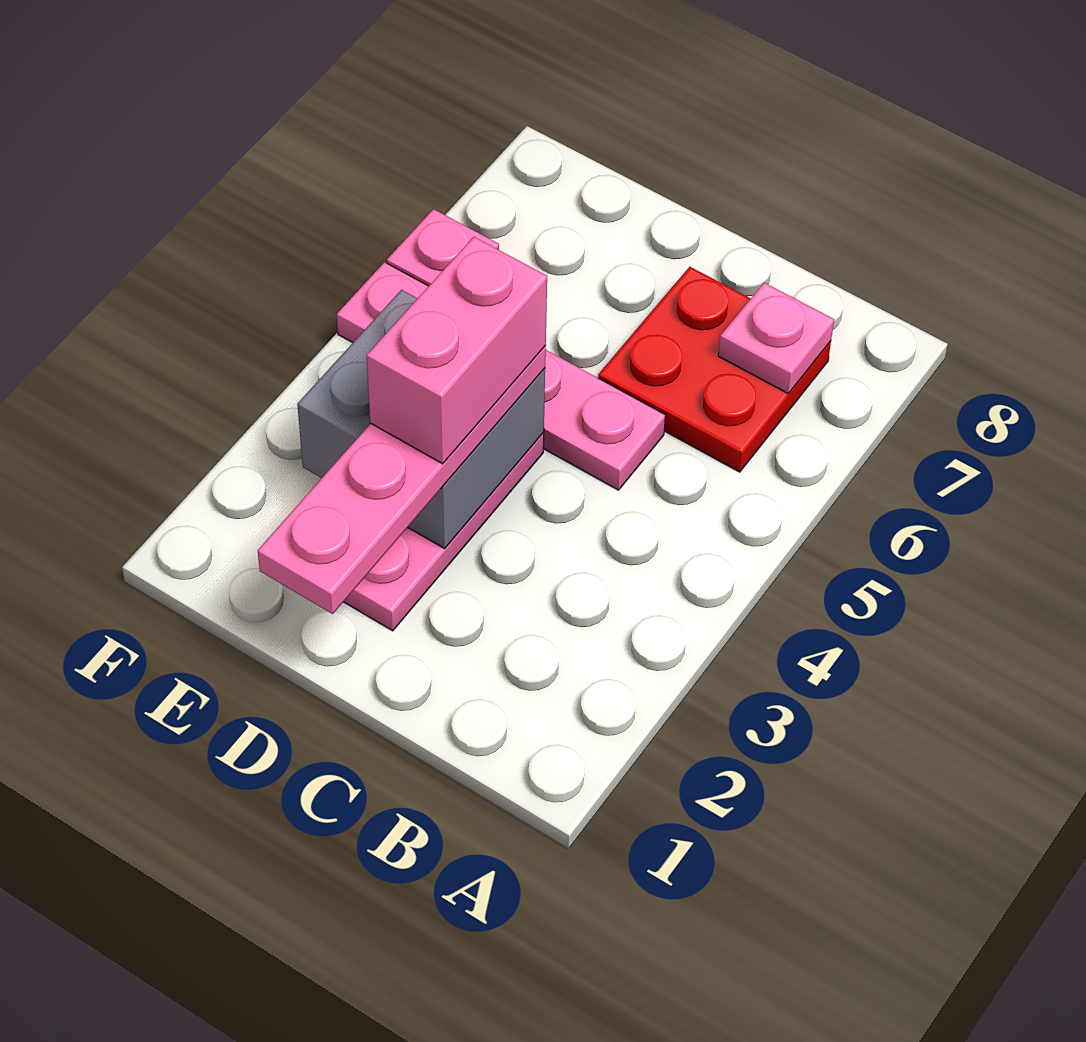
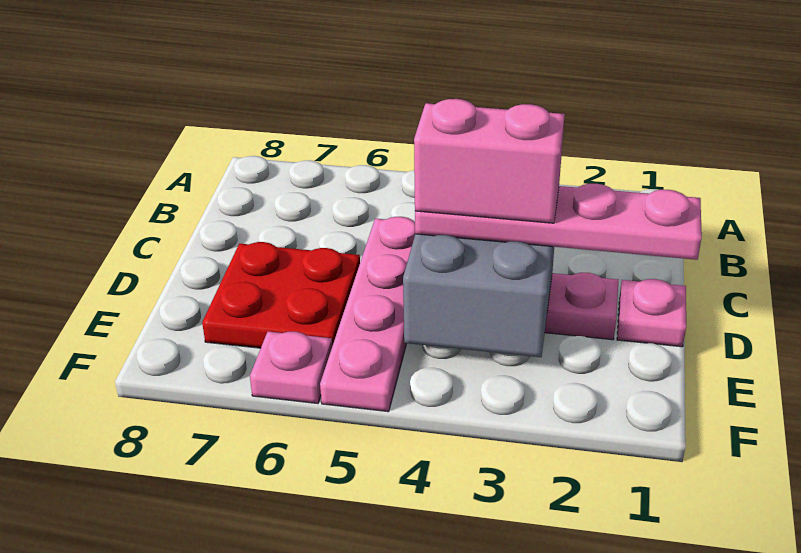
red 2x2 plate [598,267,831,472] -> red 2x2 plate moved to [202,242,360,348]
pink 1x1 plate [718,283,834,393] -> pink 1x1 plate moved to [617,279,686,347]

